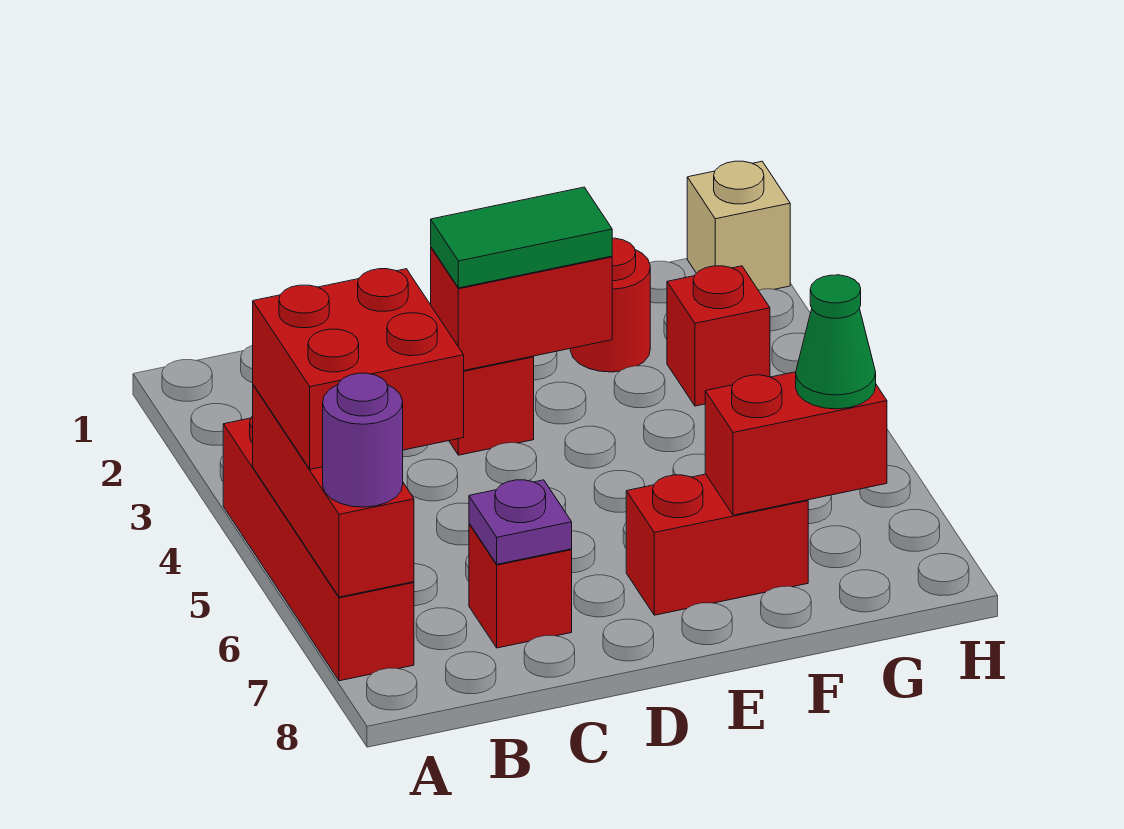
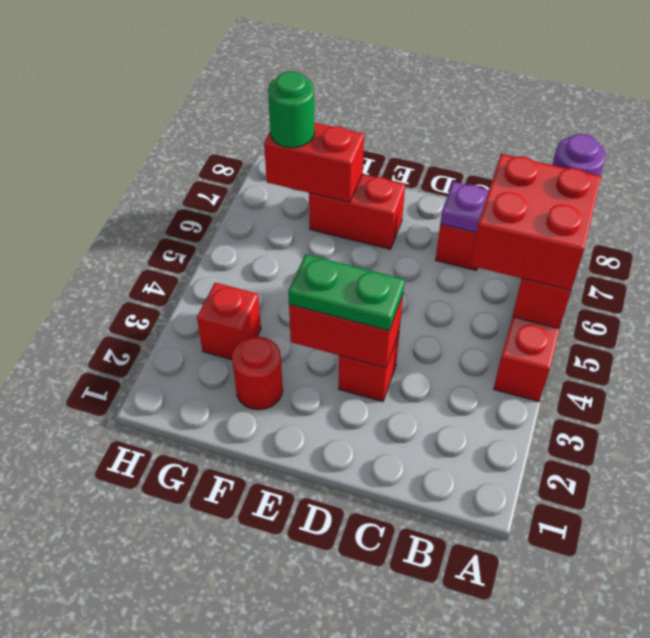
green 1x2 tile [431,187,612,288] -> green 1x2 plate [288,254,405,330]
green 1x1 cone [796,275,876,409] -> green 1x1 round brick [268,72,315,148]
tan 1x1 brick [687,161,790,290] -> none

